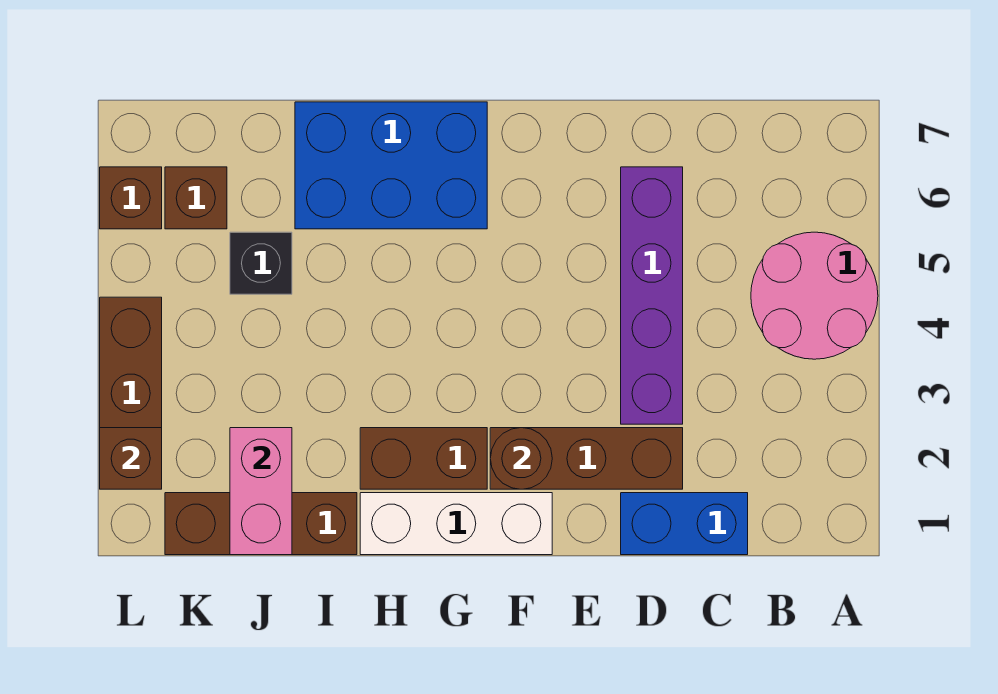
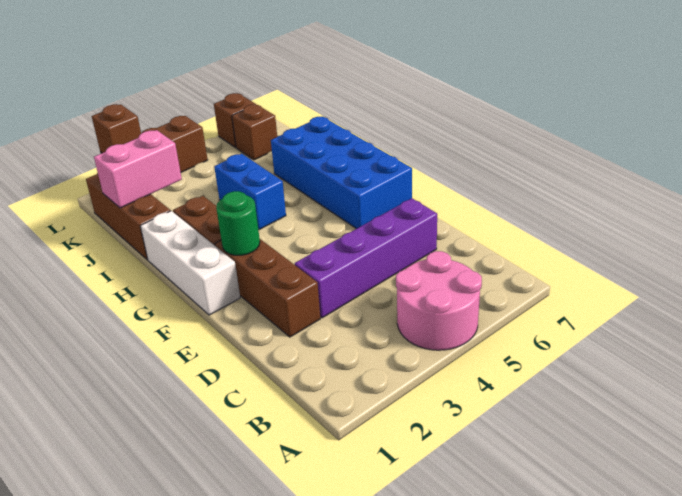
blue 1x2 brick [621,493,748,555] -> blue 1x2 brick moved to [214,154,286,230]
brown 1x1 round brick [490,428,552,489] -> green 1x1 round brick [216,191,260,255]
blue 2x3 brick [295,102,487,229] -> blue 2x4 brick [271,117,412,229]
black 1x1 brick [230,232,292,294] -> none

